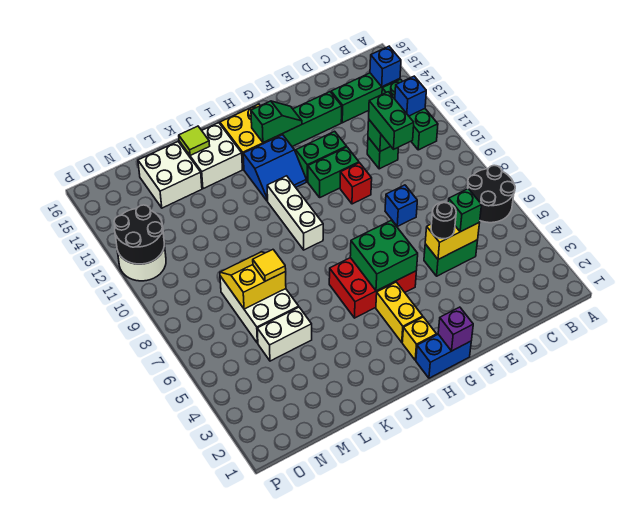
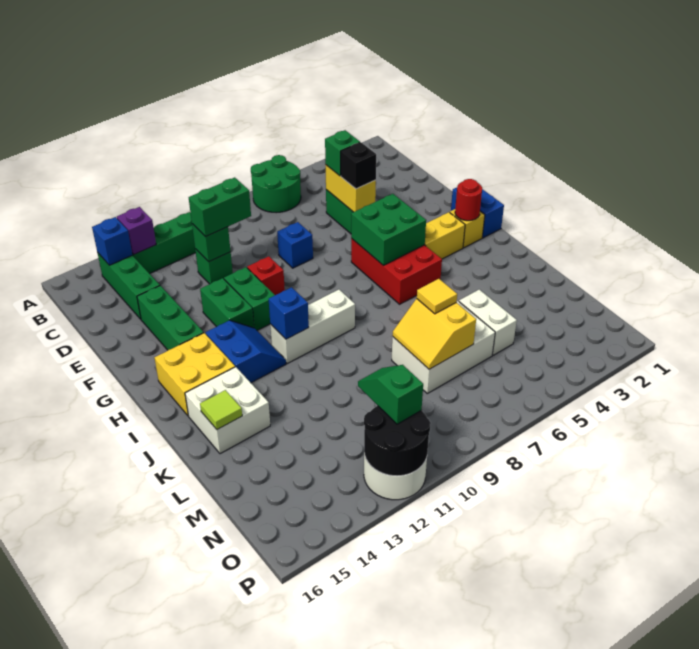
black 2x2 round brick [468,165,515,223] -> green 2x2 round brick [251,155,301,213]
blue 1x1 brick [395,76,426,116] -> blue 1x1 brick moved to [269,287,309,339]
black 1x1 round brick [431,202,456,239] -> black 1x1 brick [341,142,376,189]
purple 1x1 brick [438,307,473,351] -> purple 1x1 brick moved to [117,207,156,254]
green 1x2 slope [251,101,302,143] -> green 1x2 slope moved to [358,365,423,424]
none -> red 1x1 round brick [455,179,482,221]
white 2x2 brick [138,142,202,208] -> none

